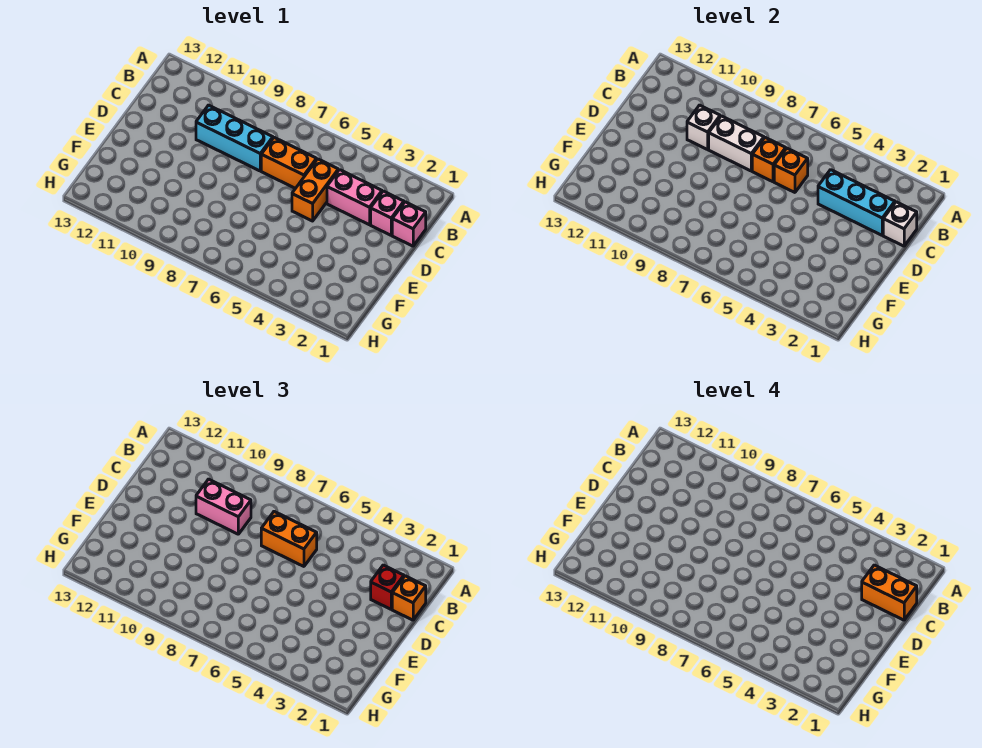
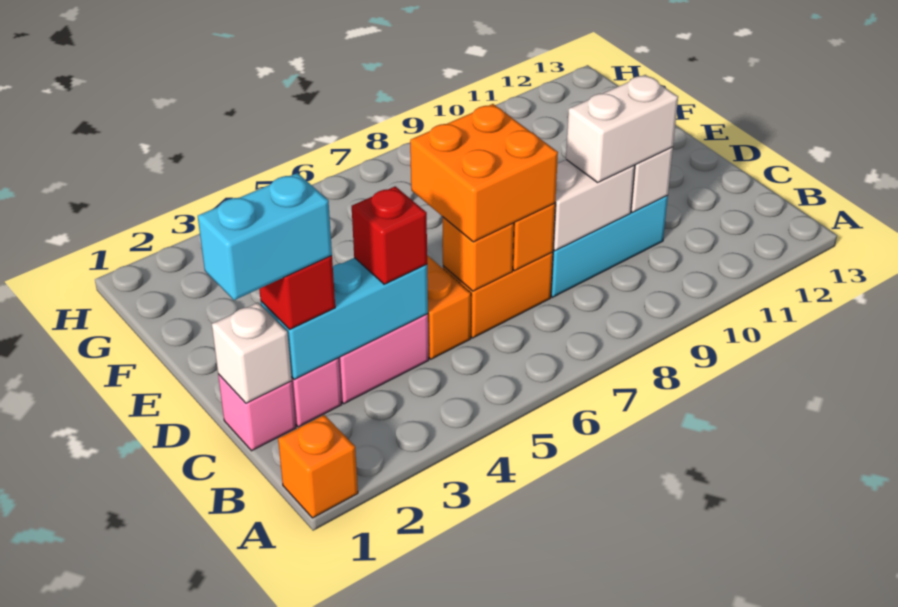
orange 1x1 brick [392,576,426,620] -> orange 1x1 brick moved to [278,415,358,518]
orange 1x2 brick [862,565,917,620] -> cyan 1x2 brick [198,173,332,300]
none -> red 1x1 brick [352,186,427,284]
orange 1x2 brick [261,512,317,566] -> orange 2x2 brick [410,104,558,242]
pink 1x2 brick [196,479,251,534] -> white 1x2 brick [566,75,678,182]

